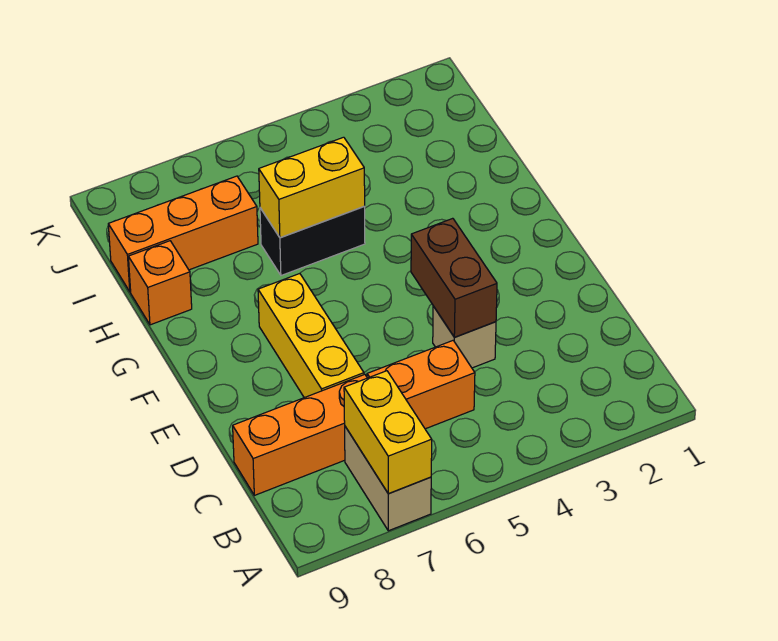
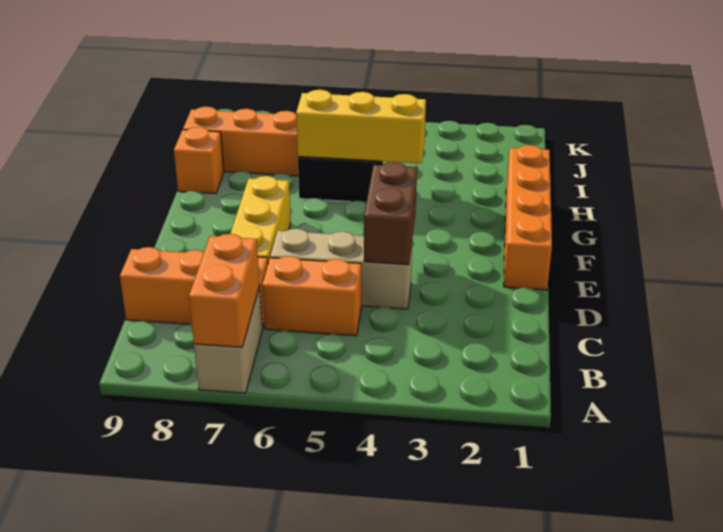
yellow 1x2 brick [344,371,432,494] -> orange 1x2 brick [189,234,260,347]
tan 1x1 brick [433,306,496,368] -> tan 1x3 brick [270,229,412,309]
none -> orange 1x4 brick [504,145,552,290]
yellow 1x2 brick [259,137,365,238] -> yellow 1x3 brick [296,90,426,163]

